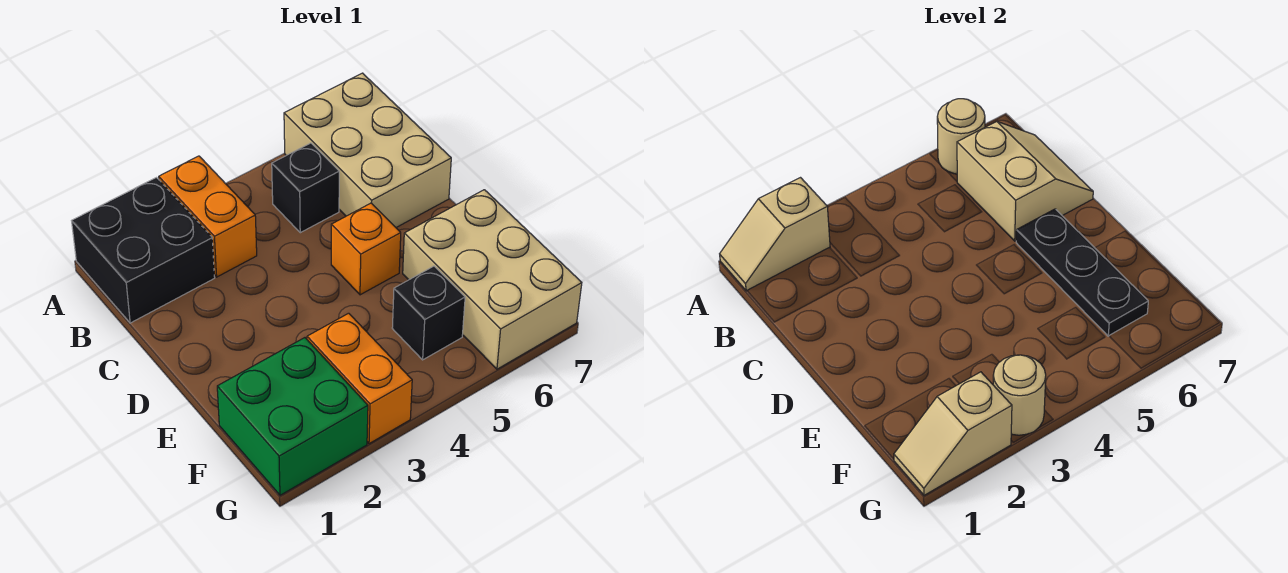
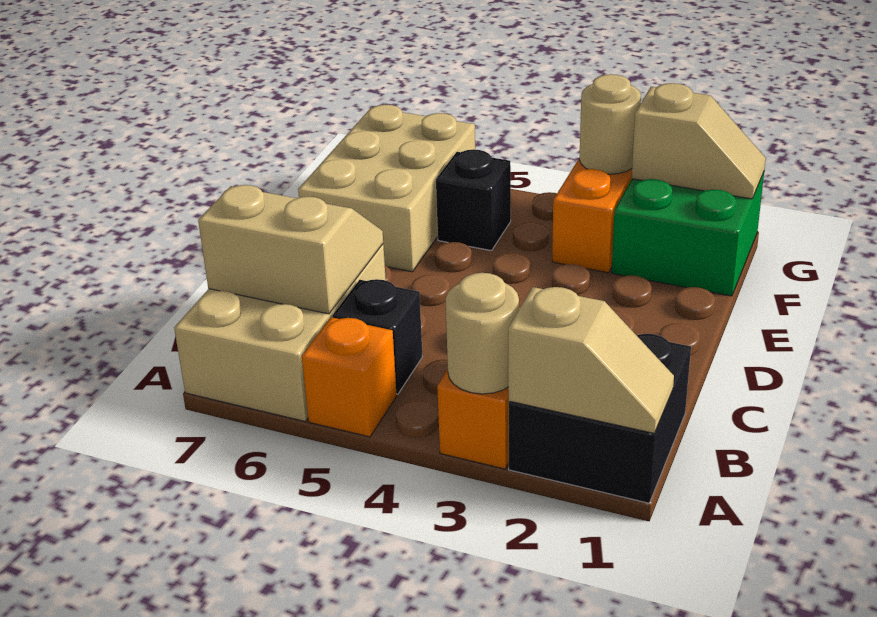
tan 1x1 round brick [937,99,985,174] -> tan 1x1 round brick moved to [446,273,519,394]
tan 2x2 slope [957,122,1093,241] -> tan 2x2 slope turned to [198,185,383,314]
orange 1x1 brick [331,203,401,295] -> orange 1x1 brick moved to [302,317,397,437]
black 1x3 plate [1016,209,1148,336] -> none

